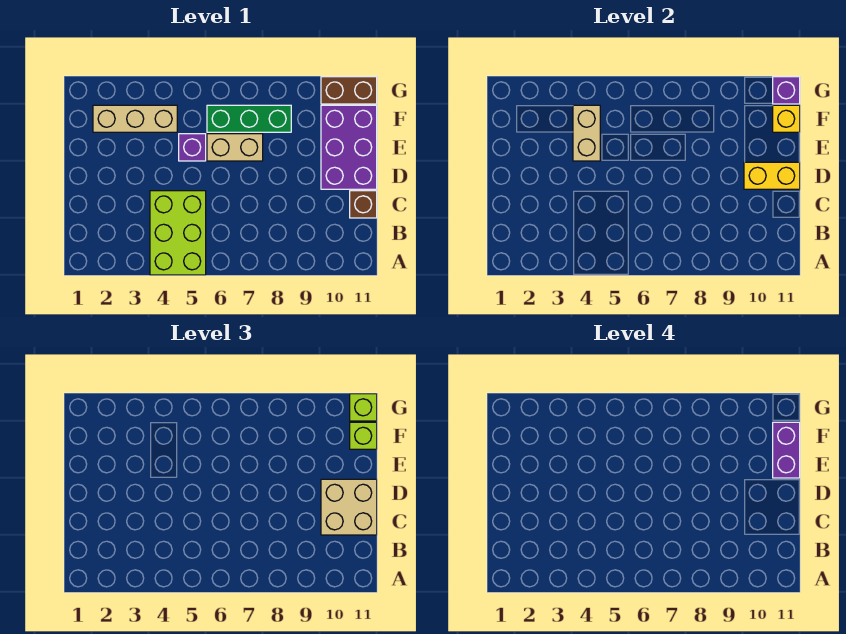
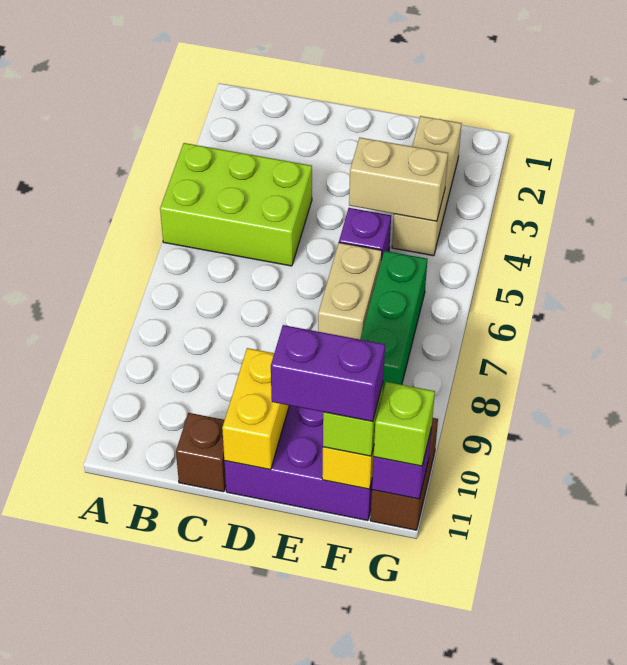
tan 2x2 brick [321,479,377,535] -> none

